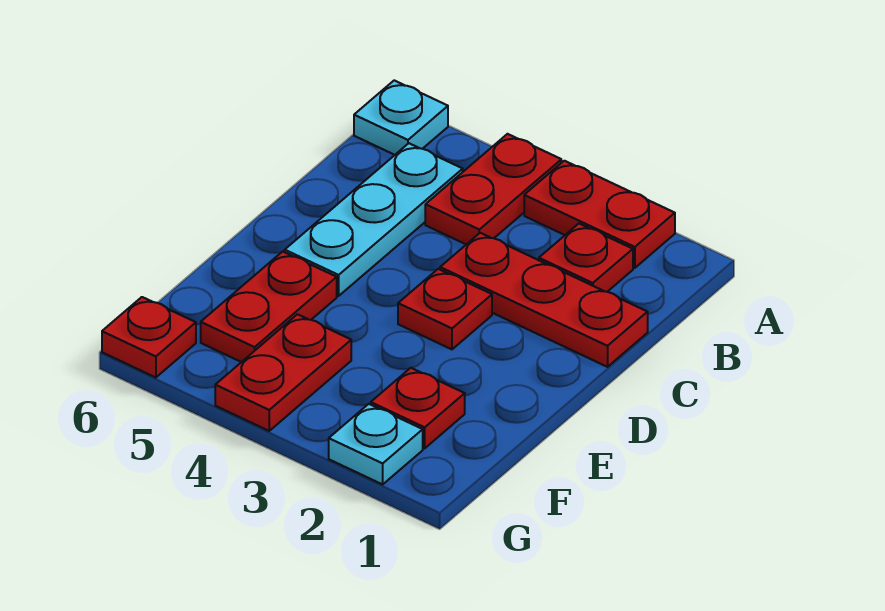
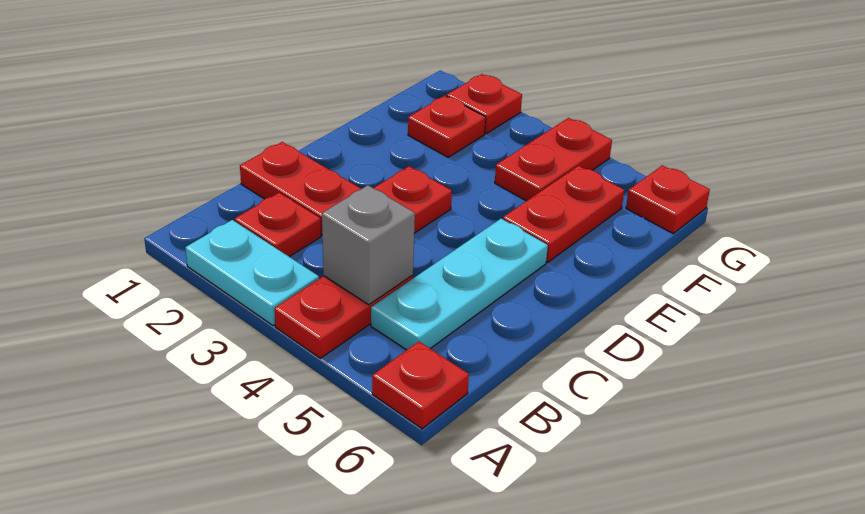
red 1x2 plate [524,161,675,268] -> cyan 1x2 plate [185,220,319,326]
cyan 1x1 plate [354,80,448,155] -> red 1x1 plate [372,342,469,429]
none -> grey 1x1 brick [322,185,415,305]
cyan 1x1 plate [329,404,423,484] -> red 1x1 plate [447,74,522,134]

